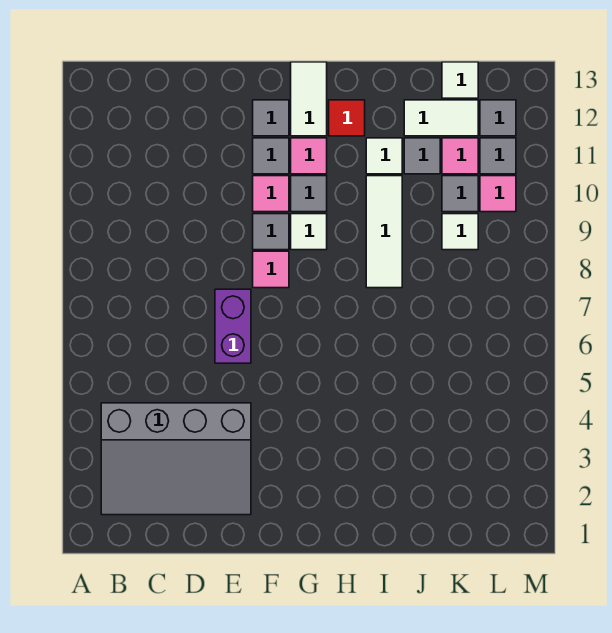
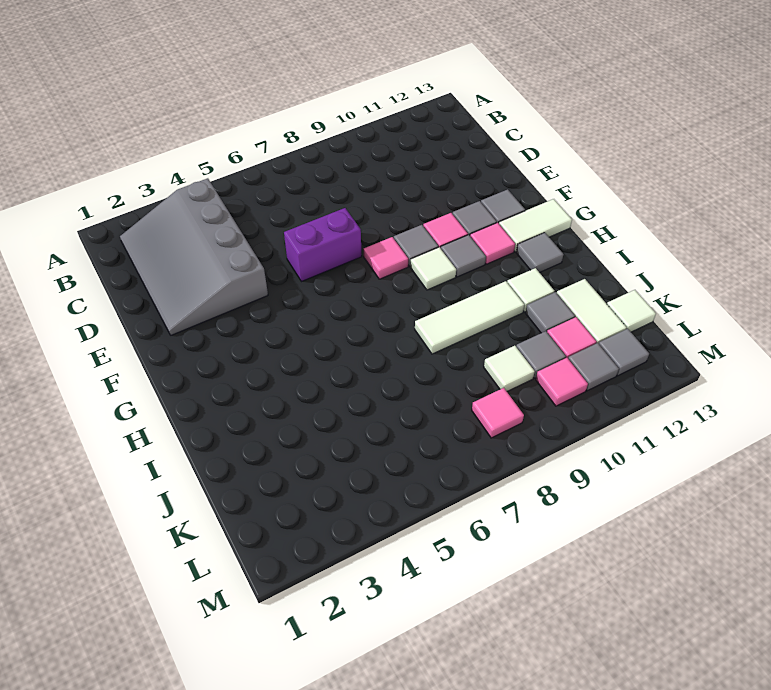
red 1x1 tile [329,100,365,136] -> grey 1x1 tile [516,233,564,273]
none -> pink 1x1 tile [472,388,524,438]

